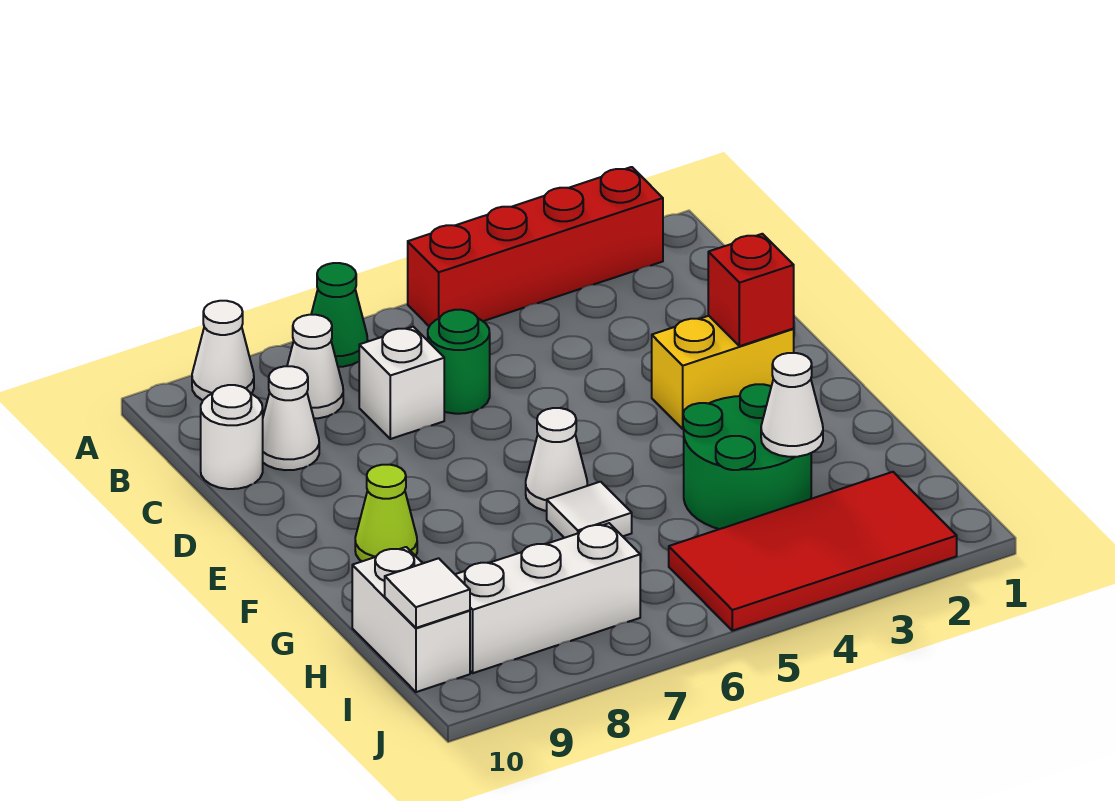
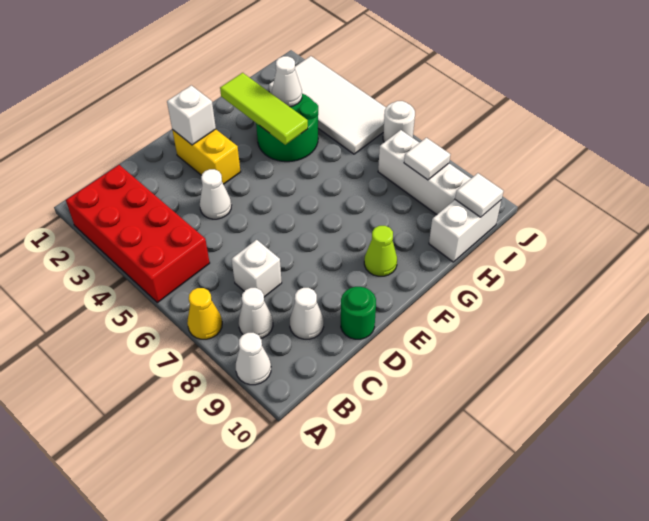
red 1x4 brick [408,167,663,326] -> red 2x4 brick [66,165,210,303]
green 1x1 cone [311,263,368,367] -> yellow 1x1 cone [187,288,222,339]
green 1x1 round brick [428,310,490,414] -> green 1x1 round brick moved to [341,287,376,339]
white 1x1 round brick [201,385,263,489] -> white 1x1 round brick moved to [383,101,415,142]
red 1x1 brick [708,234,794,346] -> white 1x1 brick [167,85,216,145]
white 1x1 cone [526,408,588,511] -> white 1x1 cone moved to [200,169,231,219]
none -> lime 1x3 tile [220,73,308,145]
white 1x1 tile [547,482,632,538] -> white 1x1 tile moved to [404,138,450,180]
red 2x4 tile [669,472,957,631] -> white 2x4 tile [269,56,386,154]

